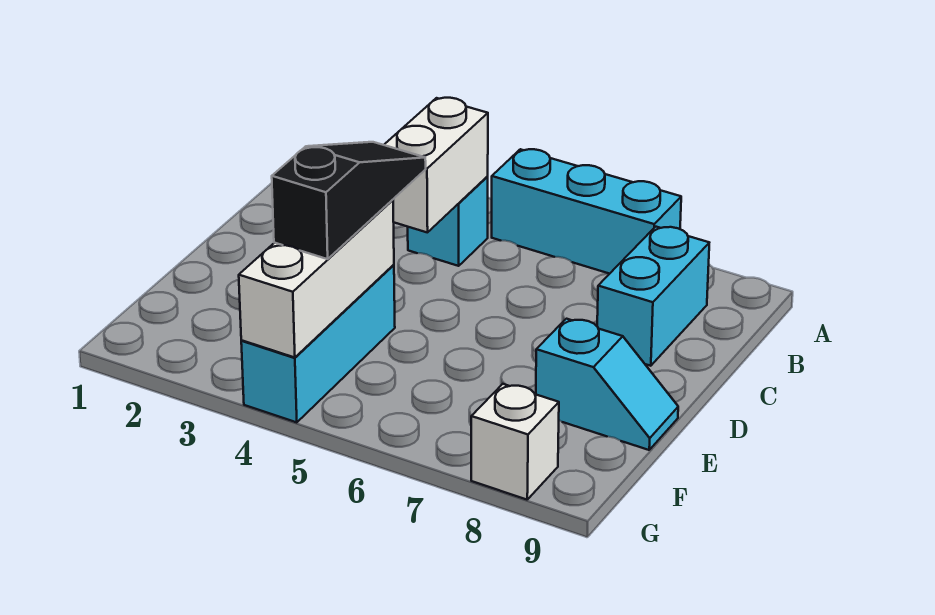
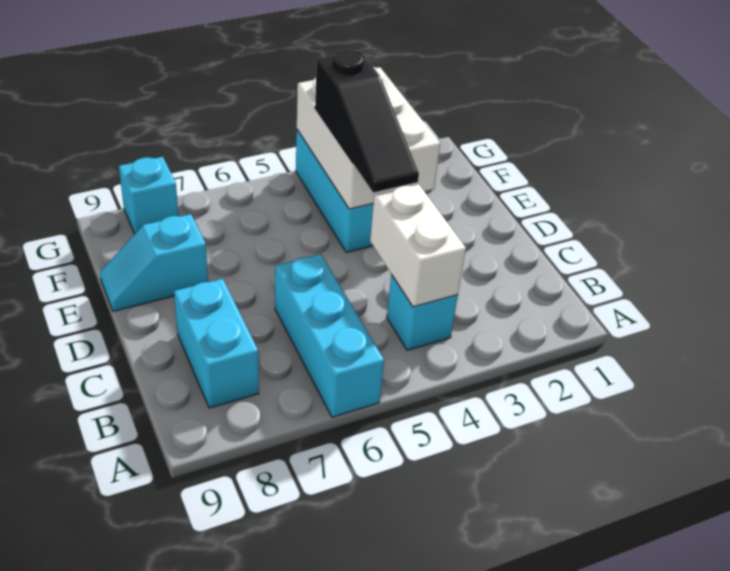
cyan 1x3 brick [492,149,681,274] -> cyan 1x3 brick turned to [275,254,384,417]
white 1x3 brick [239,200,394,358] -> white 2x3 brick [297,67,440,209]
white 1x1 brick [471,384,559,500] -> cyan 1x1 brick [119,157,178,234]

